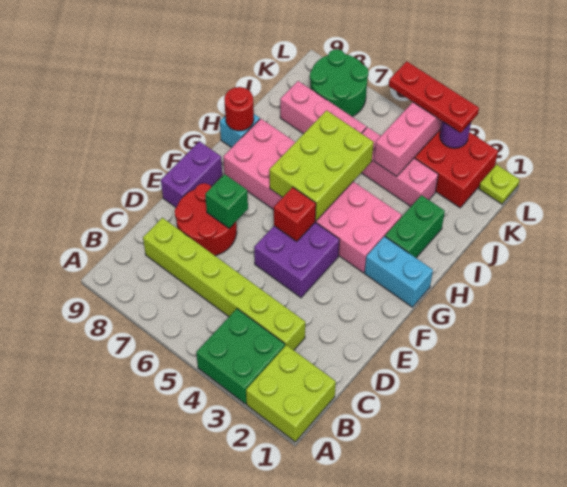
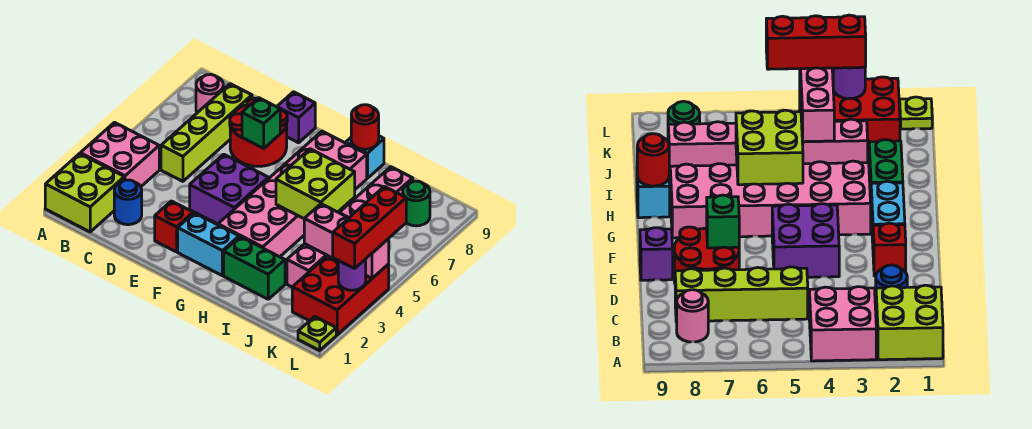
green 2x2 brick [196,309,285,404] -> pink 2x2 brick [80,122,159,187]
none -> pink 1x1 round brick [196,74,223,113]
none -> blue 1x1 round brick [114,180,142,225]
lime 1x6 brick [143,218,305,350] -> lime 1x4 brick [161,84,252,181]
purple 1x2 brick [161,141,222,207] -> purple 1x1 brick [277,92,315,143]
red 1x1 brick [274,187,316,241] -> red 1x1 brick moved to [155,201,193,252]
cyan 1x2 brick [365,236,433,307] -> cyan 1x2 brick turned to [178,213,239,276]
lime 2x3 brick [269,110,374,221] -> lime 2x2 brick [276,149,355,218]
green 2x2 round brick [310,49,368,116] -> green 1x1 round brick [403,181,430,226]
red 1x3 plate [389,61,479,133] -> red 1x3 brick [333,186,406,268]

